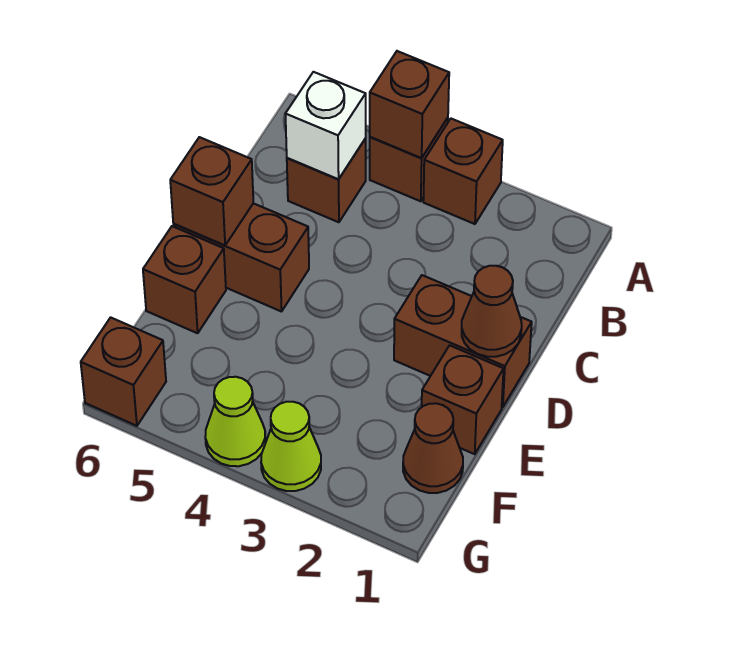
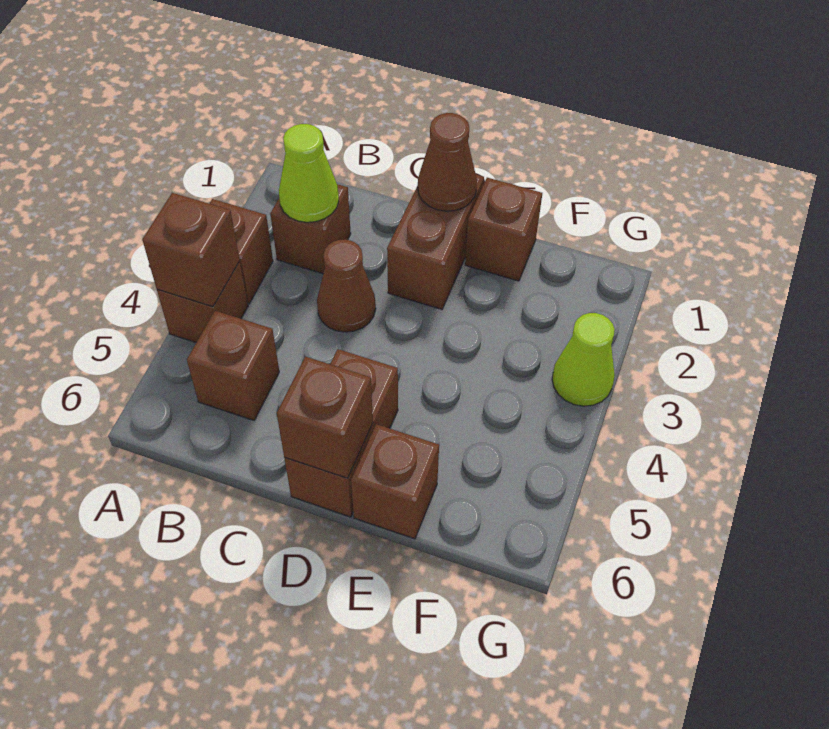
white 1x1 brick [285,72,366,179] -> none
brown 1x1 cone [403,403,463,493] -> brown 1x1 cone moved to [317,240,376,332]
lime 1x1 cone [205,377,265,466] -> lime 1x1 cone moved to [279,124,339,222]
brown 1x1 brick [81,317,166,426] -> brown 1x1 brick moved to [270,184,351,274]

